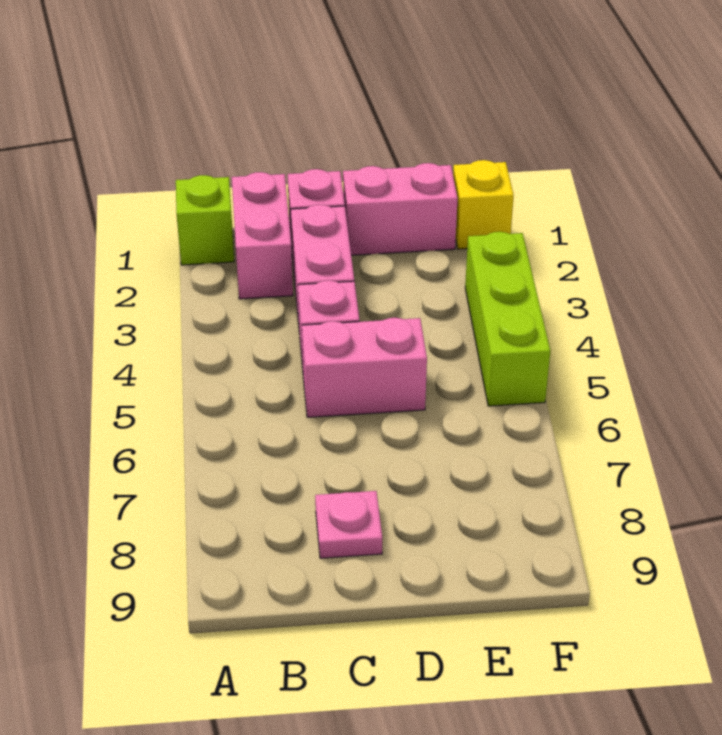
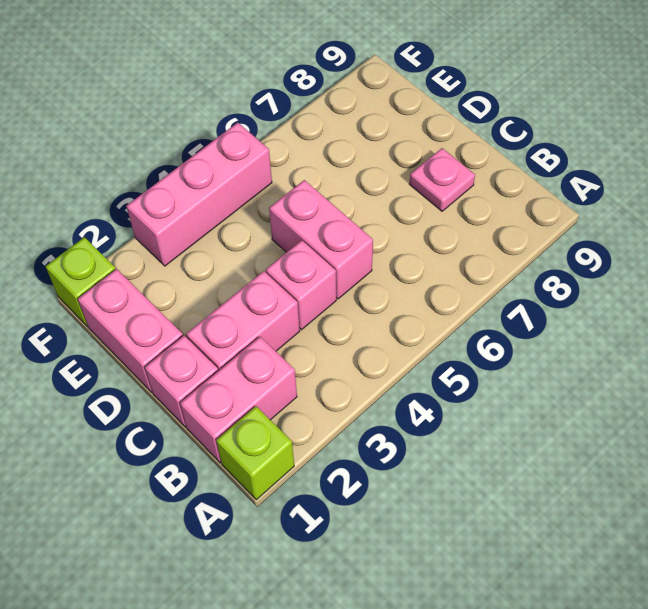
yellow 1x1 brick [453,160,514,249] -> lime 1x1 brick [46,237,116,326]
lime 1x3 brick [465,232,550,406] -> pink 1x3 brick [126,123,272,266]

